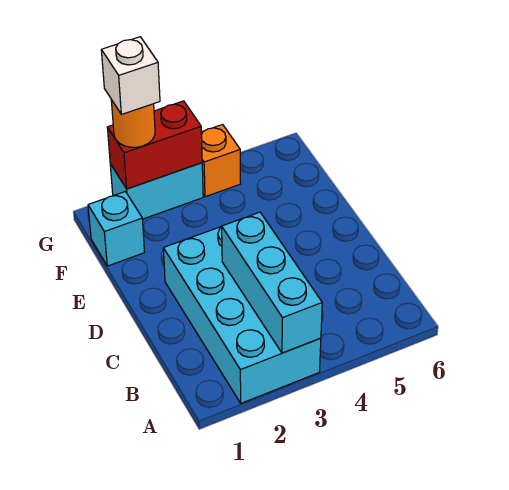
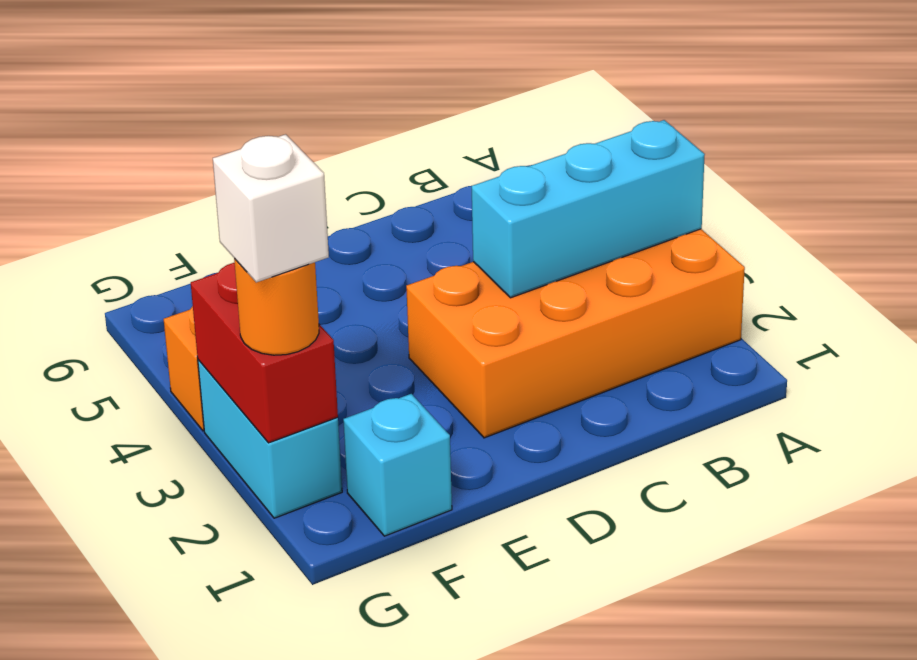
cyan 2x4 brick [163,226,321,403] -> orange 2x4 brick [406,229,745,438]

